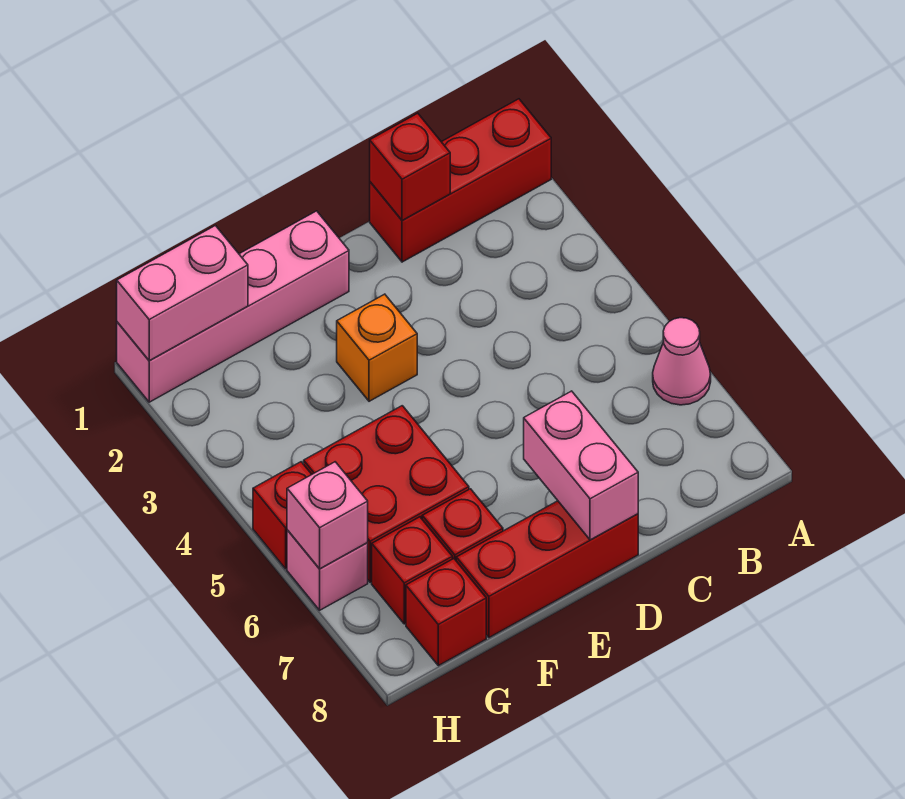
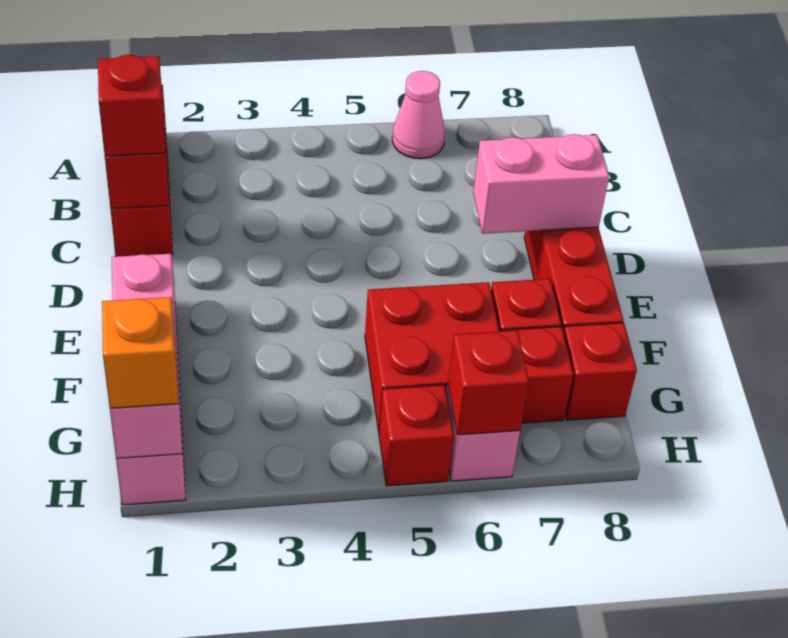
none -> red 1x1 brick [98,55,165,156]
orange 1x1 brick [337,294,417,401] -> orange 1x1 brick moved to [102,297,178,408]
pink 1x1 brick [287,462,368,569] -> red 1x1 brick [448,331,529,435]

